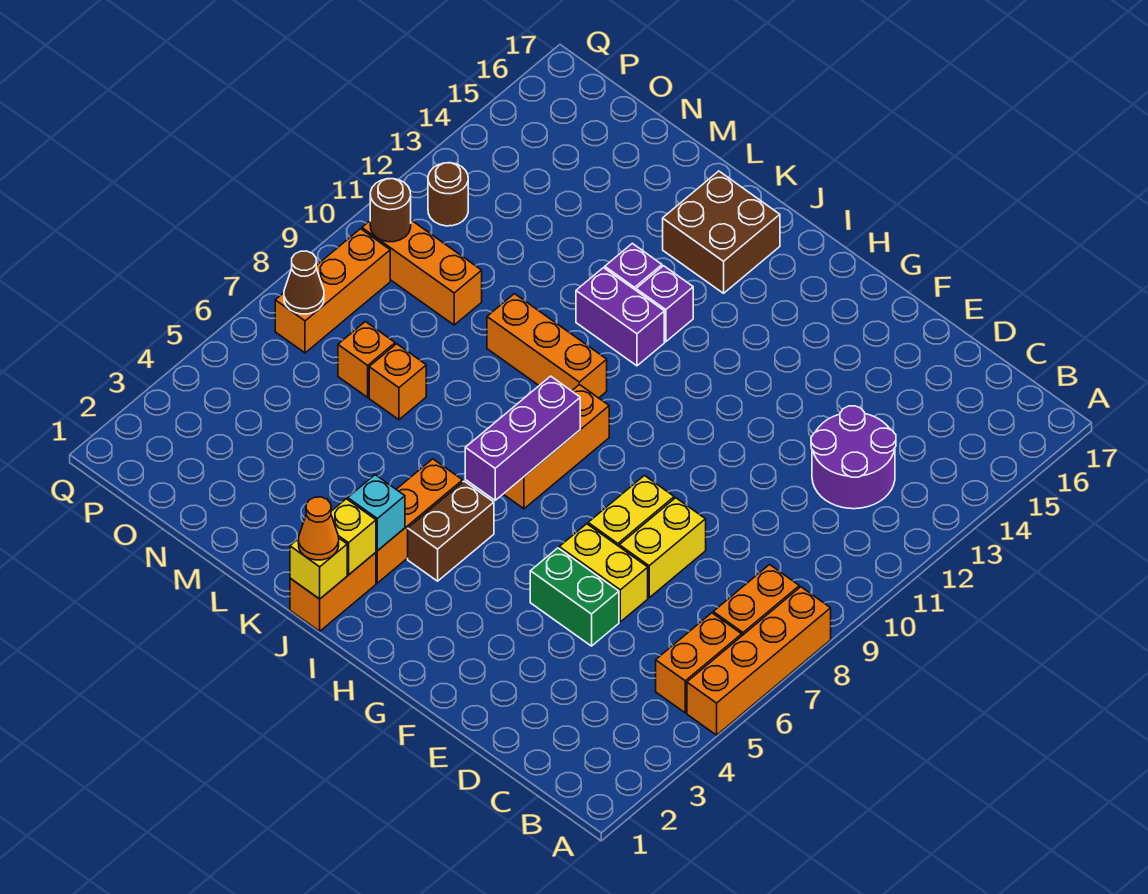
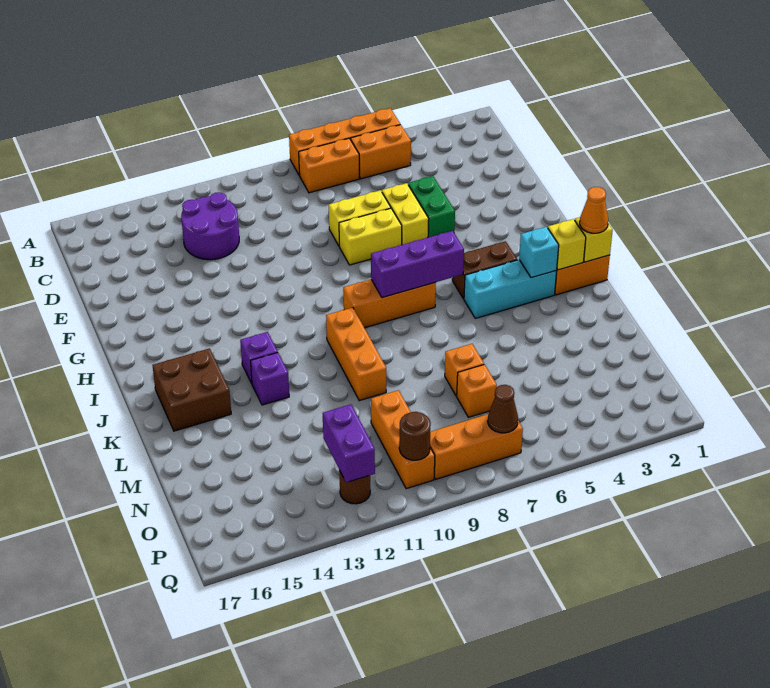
orange 1x3 brick [376,459,463,583] -> cyan 1x3 brick [464,260,557,318]
purple 1x2 brick [576,268,664,366] -> purple 1x2 brick moved to [323,404,375,483]

